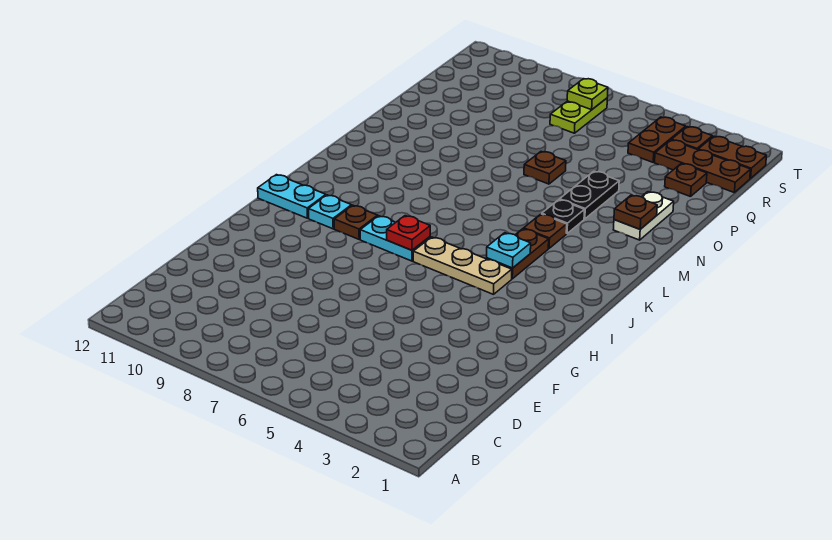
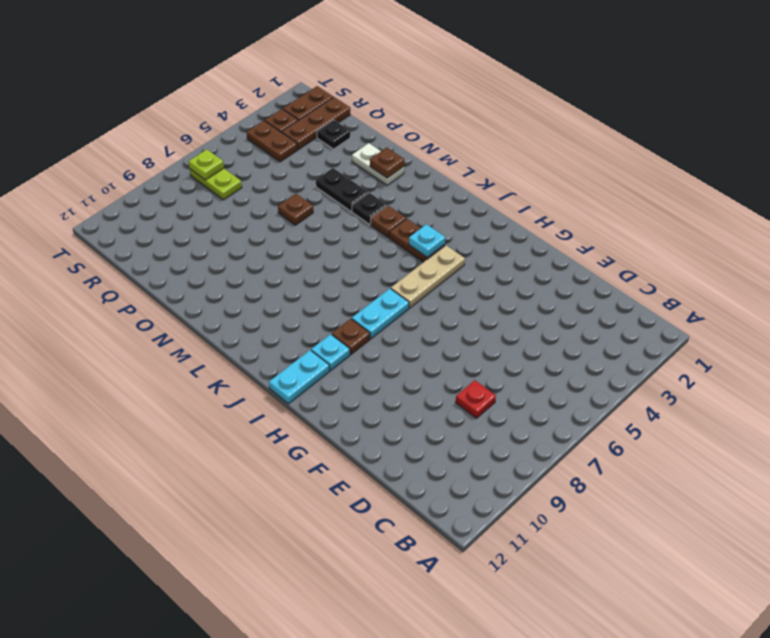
red 1x1 plate [387,216,430,250] -> red 1x1 plate moved to [456,380,496,418]
brown 1x1 plate [665,164,707,197] -> black 1x1 plate [317,120,350,149]

